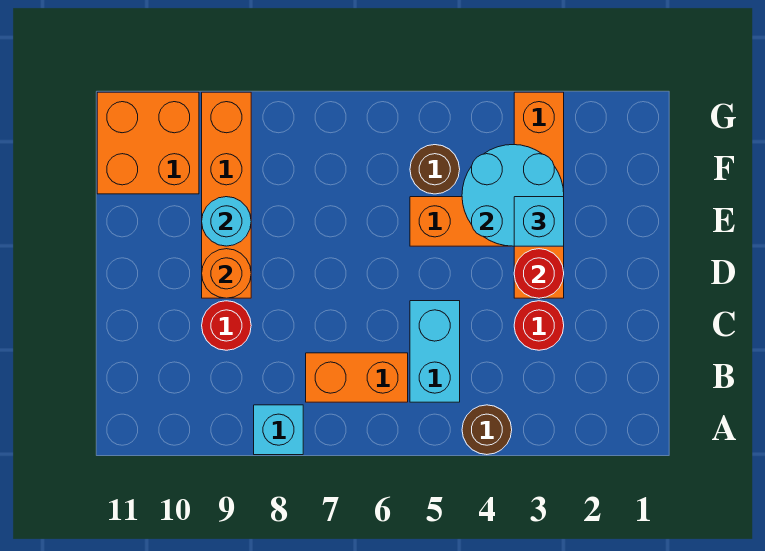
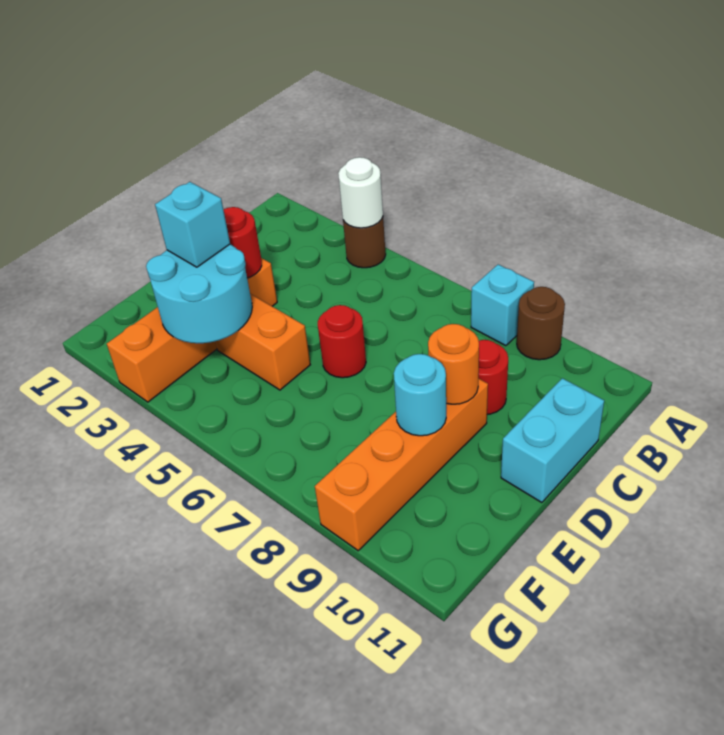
none -> white 1x1 round brick [338,157,383,228]
cyan 1x2 brick [410,301,460,402] -> cyan 1x2 brick moved to [501,378,604,503]
orange 1x2 brick [306,353,408,402] -> none
red 1x1 round brick [514,301,564,350] -> red 1x1 round brick moved to [318,305,366,378]
brown 1x1 round brick [410,145,460,194] -> brown 1x1 round brick moved to [517,287,565,360]
orange 2x2 brick [97,92,199,194] -> none

